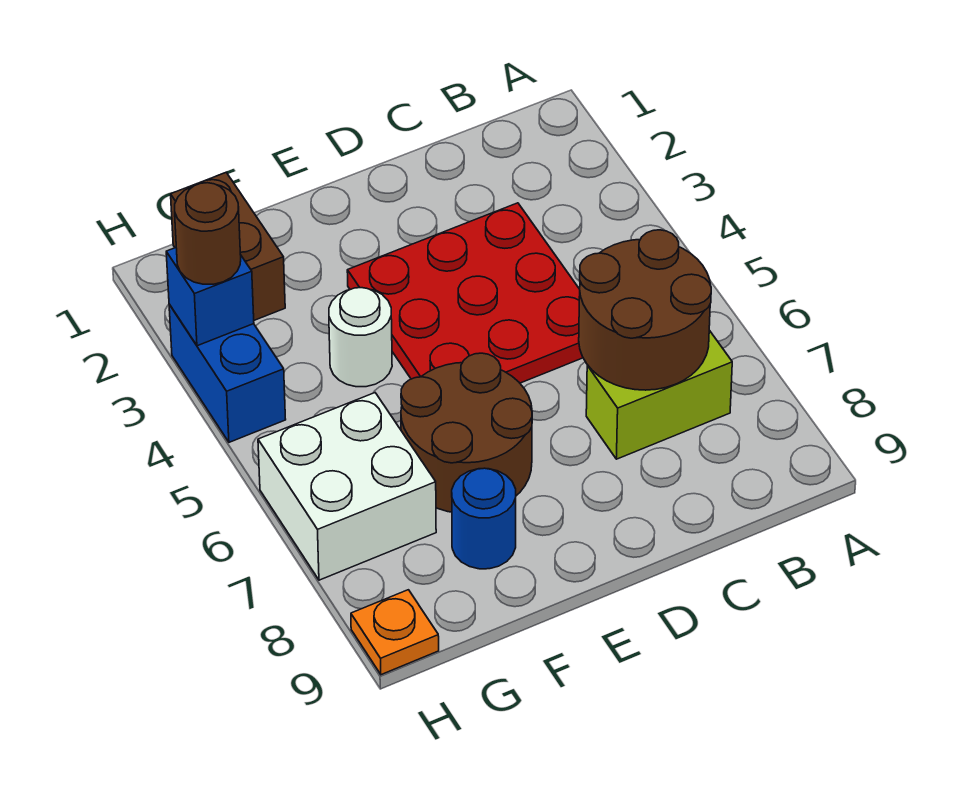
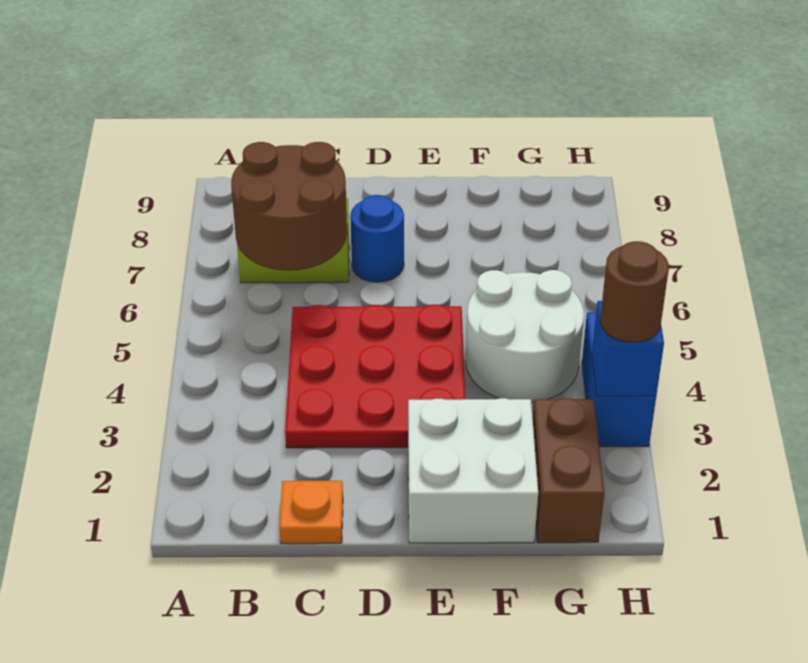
brown 2x2 round brick [401,353,532,512] -> none
white 1x1 round brick [329,288,392,387] -> white 2x2 round brick [466,270,584,402]
blue 1x1 round brick [452,468,516,569] -> blue 1x1 round brick moved to [350,195,404,282]
white 2x2 brick [258,393,436,580] -> white 2x2 brick moved to [408,398,538,543]
orange 1x1 plate [351,590,439,675] -> orange 1x1 plate moved to [279,481,343,544]

